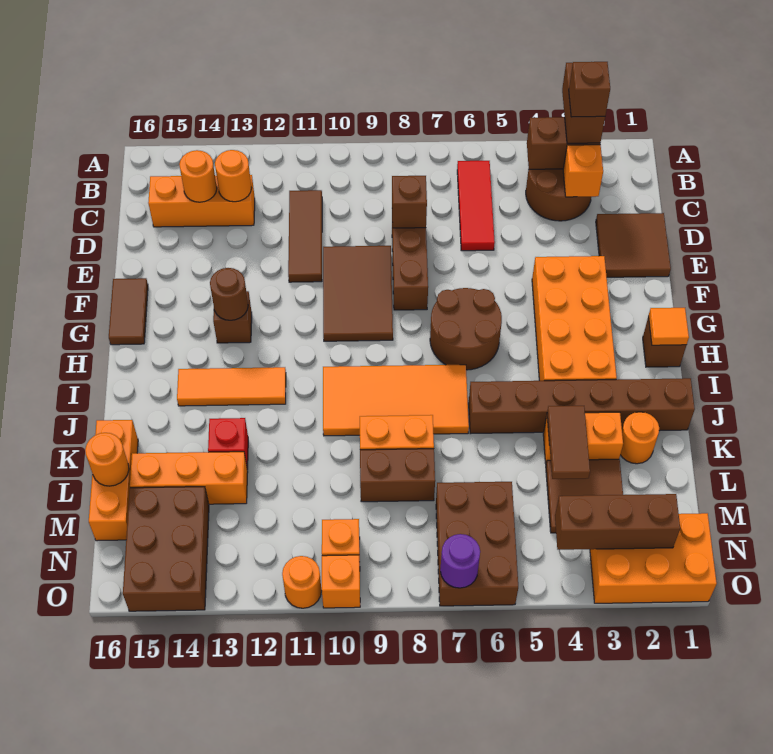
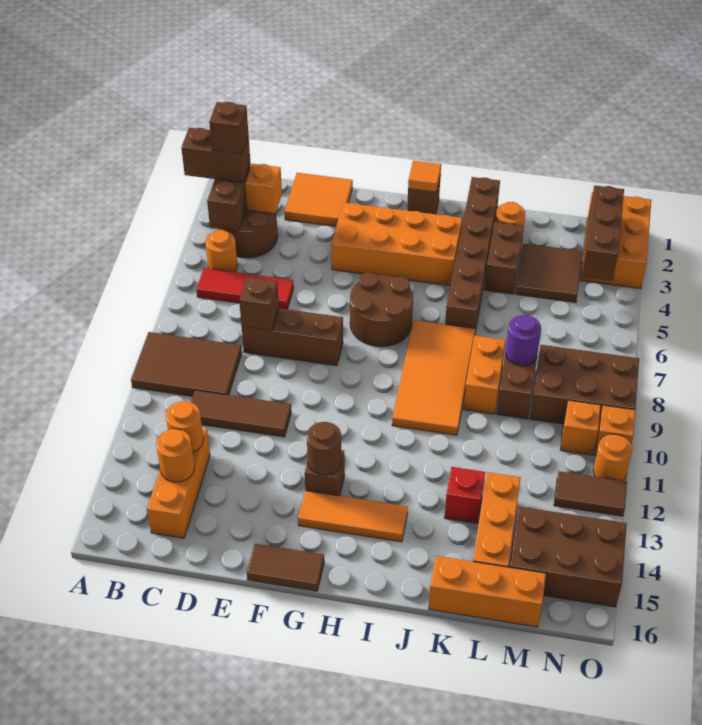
brown 2x2 tile [596,213,671,277] -> orange 2x2 tile [285,173,353,226]
brown 2x3 tile [323,246,393,341] -> brown 2x3 tile moved to [131,332,242,396]
orange 1x3 tile [177,367,286,406] -> orange 1x3 tile turned to [298,491,408,542]
orange 1x2 brick [543,412,623,464] -> brown 1x2 brick [484,222,524,294]
brown 1x2 tile [547,406,590,479] -> brown 1x2 tile moved to [554,471,627,516]
orange 1x1 round brick [85,433,129,486] -> orange 1x1 round brick moved to [206,230,237,272]
brown 2x3 brick [436,482,518,606] -> brown 2x3 brick moved to [530,345,639,424]
purple 1x1 round brick [440,534,480,588] -> purple 1x1 round brick moved to [506,315,541,366]

